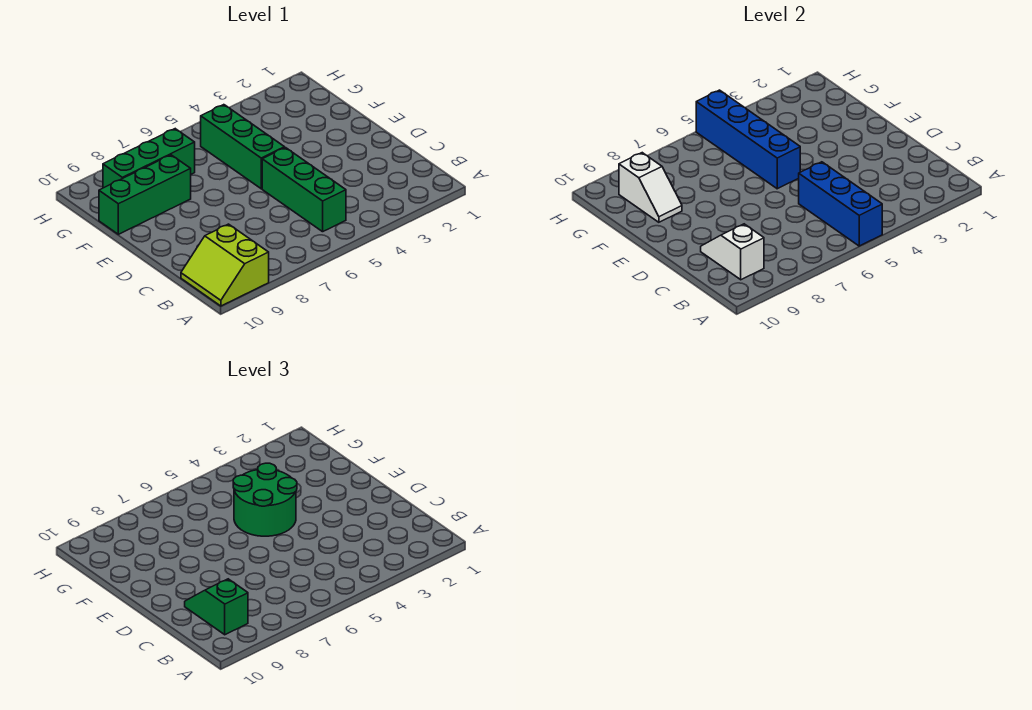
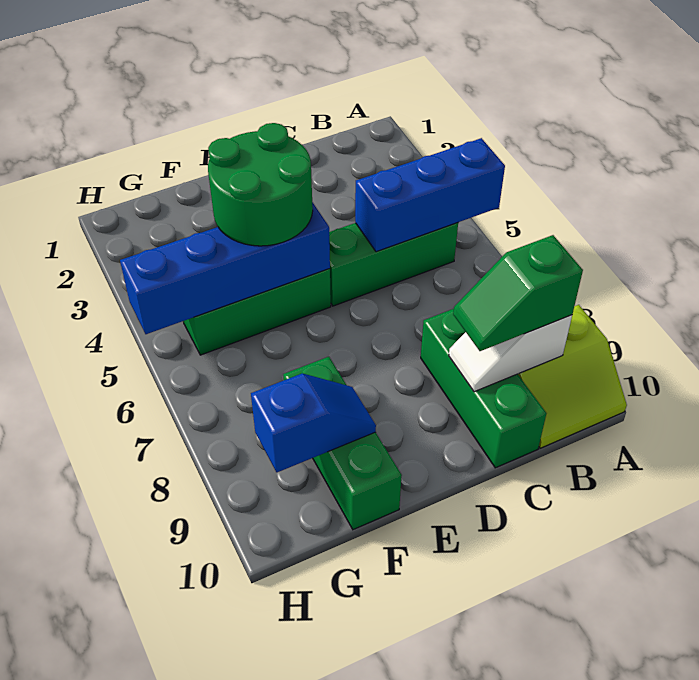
white 1x2 slope [619,153,682,222] -> blue 1x2 slope [251,374,376,472]
green 1x3 brick [103,129,195,188] -> green 1x3 brick moved to [421,309,546,468]

